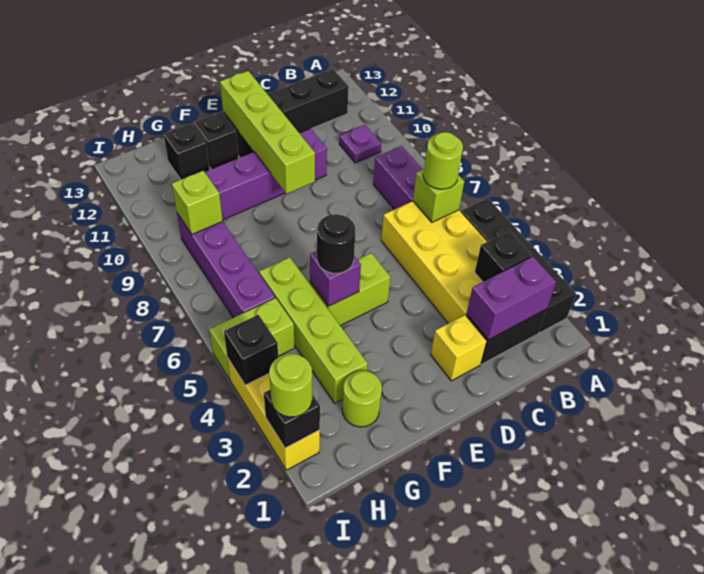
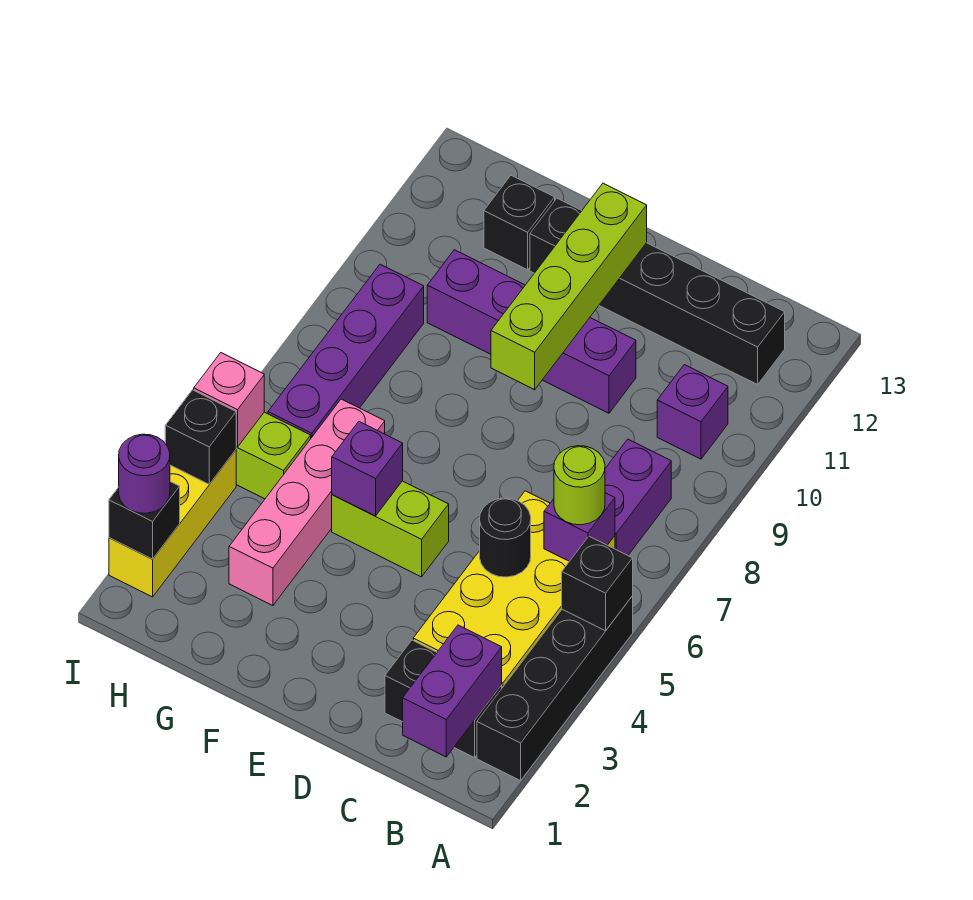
purple 1x2 brick [467,257,556,340] -> purple 1x2 brick turned to [403,625,502,757]
black 1x1 brick [475,231,532,282] -> black 1x1 brick moved to [562,536,633,631]
lime 1x1 brick [413,169,464,222] -> purple 1x1 brick [544,493,615,561]
purple 1x1 plate [339,125,381,163] -> purple 1x1 brick [657,365,728,459]
yellow 1x1 brick [431,315,486,381] -> none
black 1x1 round brick [317,214,356,273] -> black 1x1 round brick moved to [480,498,531,577]
lime 1x1 round brick [342,371,382,427] -> none
lime 1x4 brick [259,257,368,403] -> pink 1x4 brick [229,399,385,606]
lime 1x1 brick [172,171,223,234] -> none
lime 1x1 round brick [269,354,312,417] -> purple 1x1 round brick [119,434,170,513]
none -> pink 1x1 brick [194,353,264,447]

